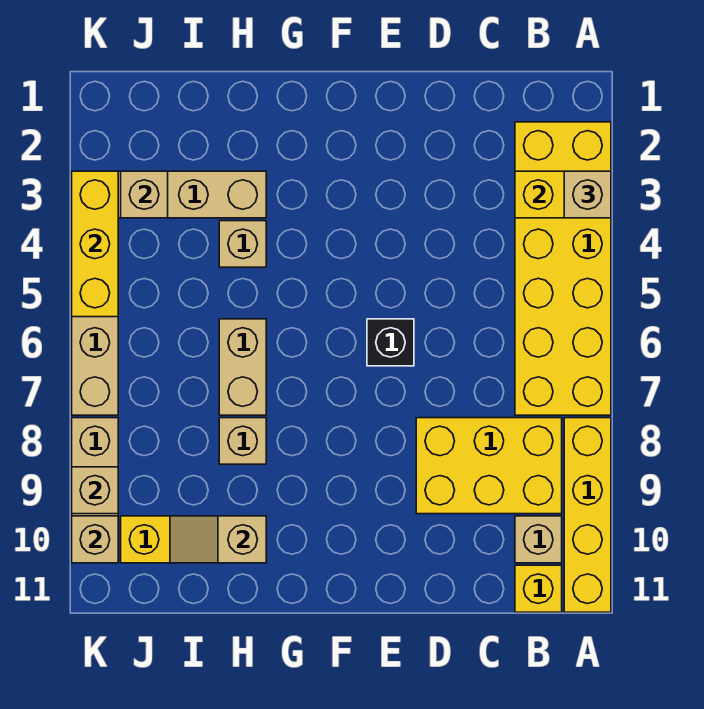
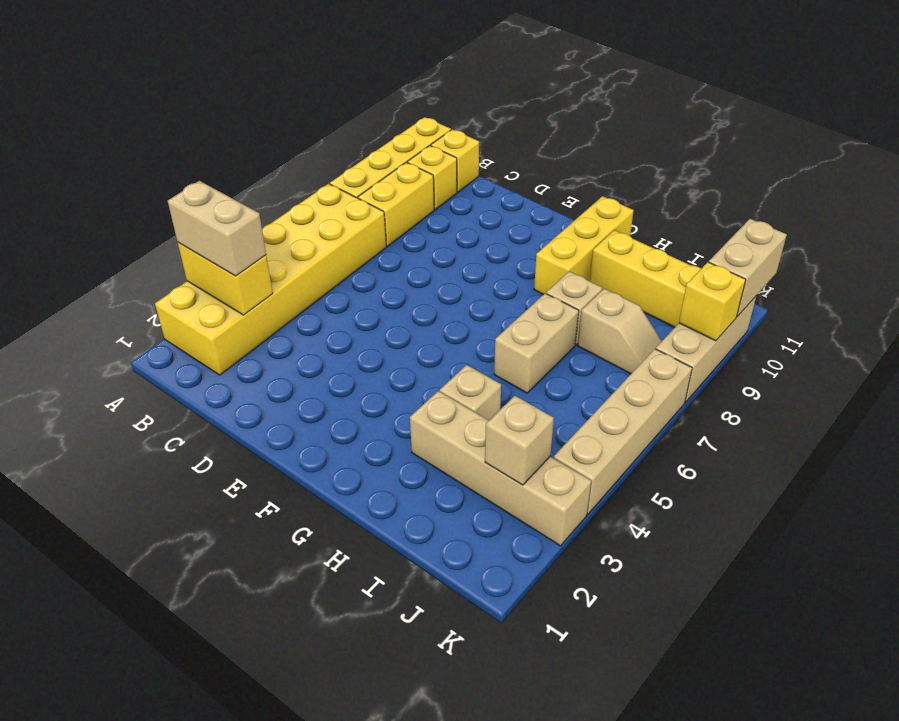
tan 1x1 brick [564,171,611,218] -> tan 1x2 brick [168,181,266,276]
yellow 2x3 brick [416,418,562,514] -> yellow 1x2 brick [358,162,434,246]
tan 1x1 brick [515,516,562,563] -> yellow 1x1 brick [407,146,457,209]
black 1x1 brick [367,319,414,366] -> none
tan 1x2 slope [170,516,266,563] -> tan 1x2 slope moved to [578,289,662,374]
yellow 1x3 brick [72,171,118,317] -> yellow 1x3 brick moved to [534,196,634,295]
tan 1x1 brick [72,467,118,514] -> yellow 1x1 brick [679,262,746,341]
tan 1x1 brick [72,516,118,563] -> tan 1x2 brick [709,219,787,317]

